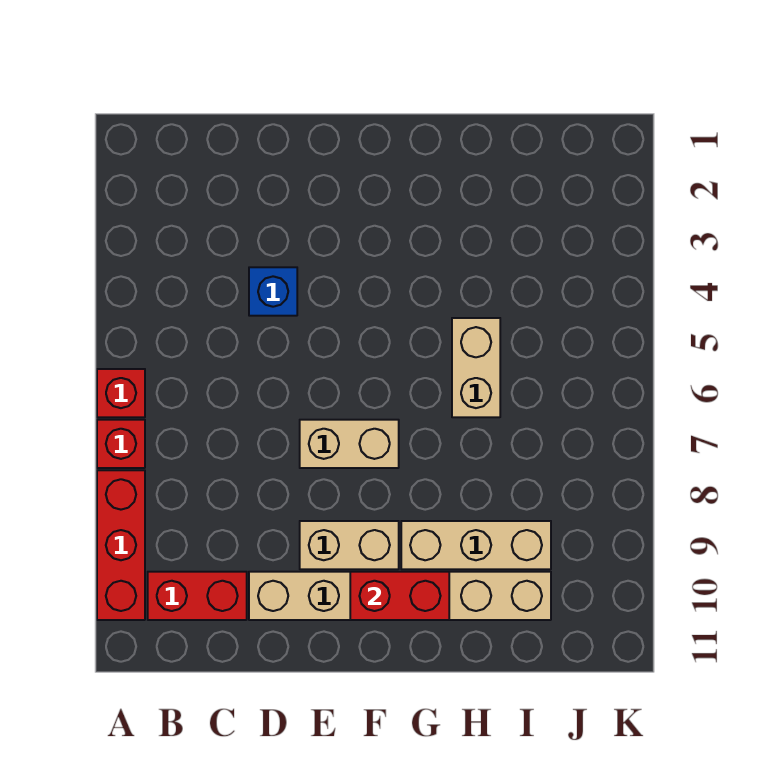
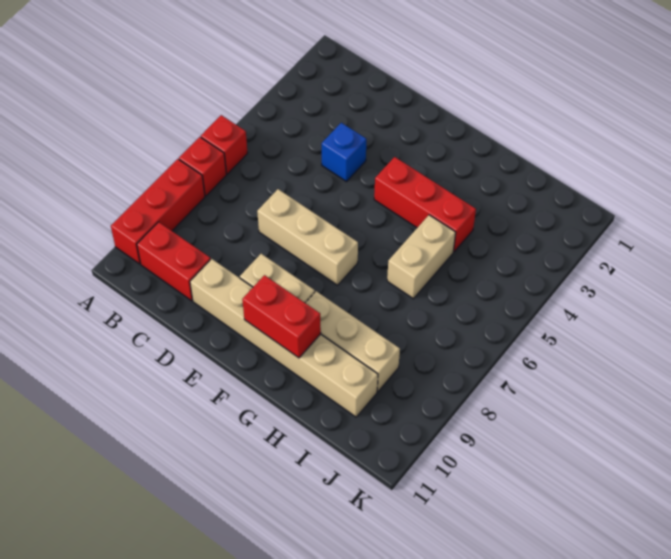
tan 1x2 brick [300,420,399,468] -> tan 1x3 brick [257,189,358,285]
none -> red 1x3 brick [374,157,476,252]

